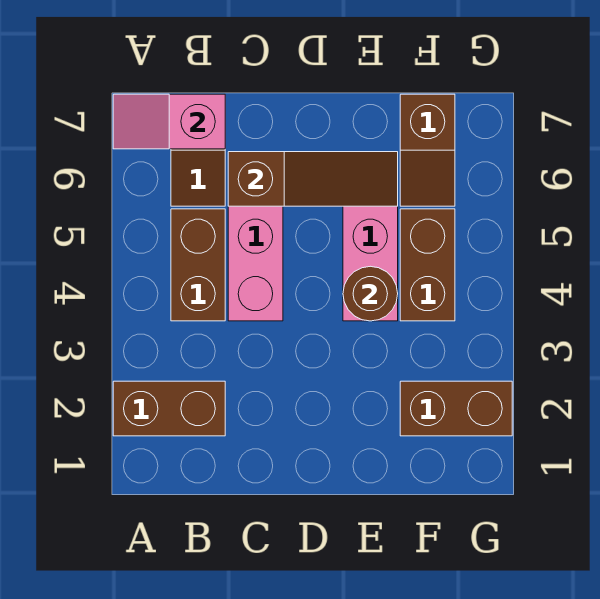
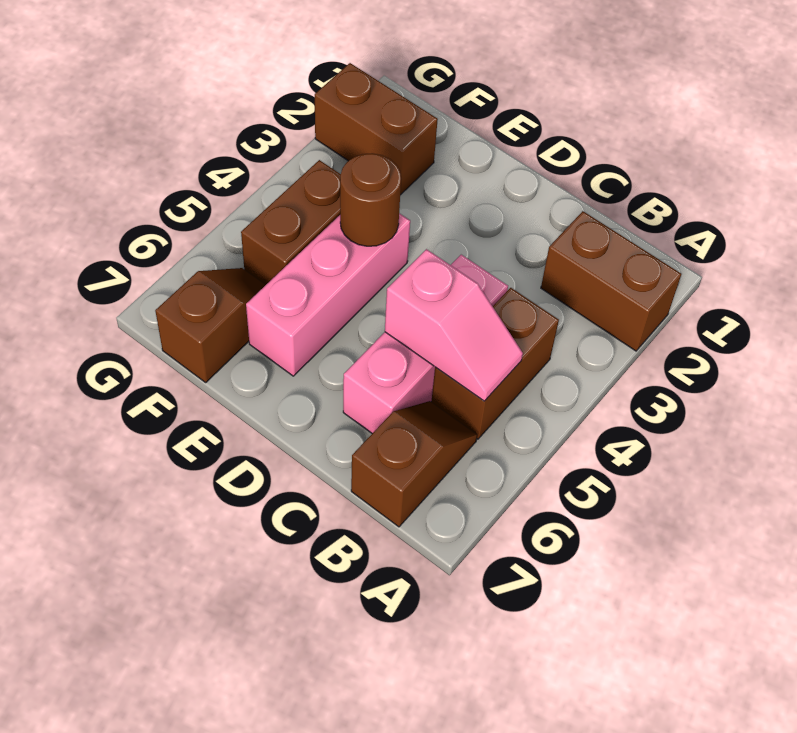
pink 1x2 slope [113,94,225,149] -> pink 1x2 slope moved to [385,249,523,401]
brown 1x3 slope [228,152,398,206] -> none

